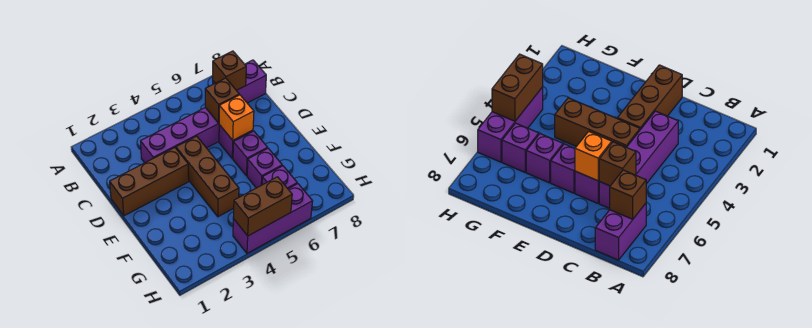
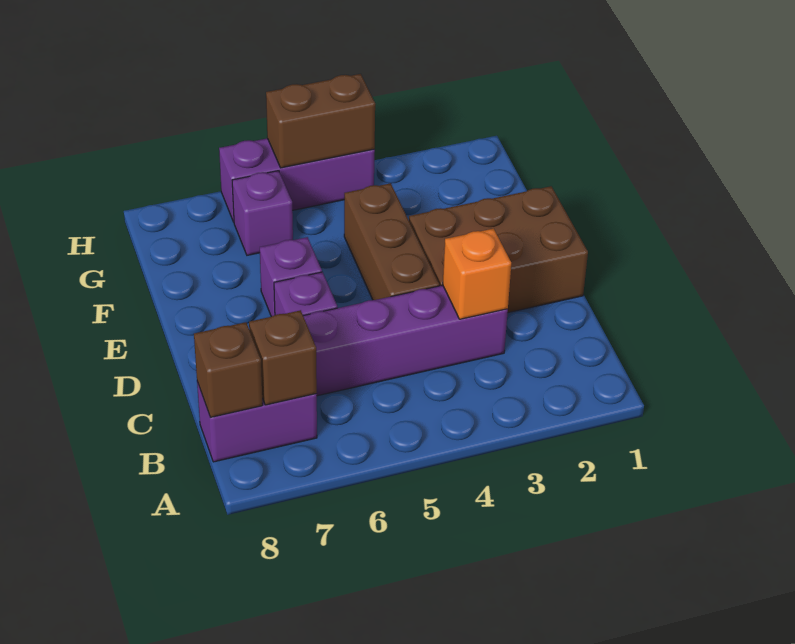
brown 1x1 brick [205,78,239,123] -> brown 1x1 brick moved to [194,322,263,418]
brown 1x3 brick [110,148,189,216] -> brown 2x3 brick [409,186,588,313]
orange 1x1 brick [219,95,254,140] -> orange 1x1 brick moved to [443,229,511,319]
purple 1x1 brick [247,148,282,188] -> none

